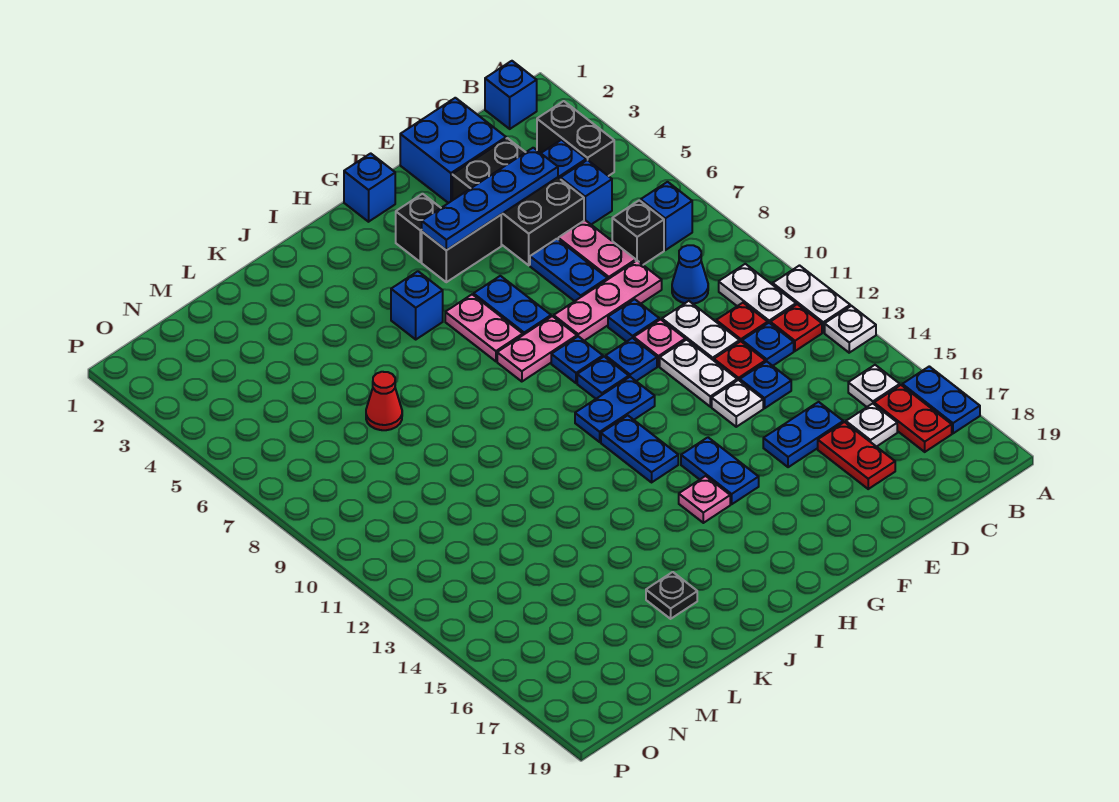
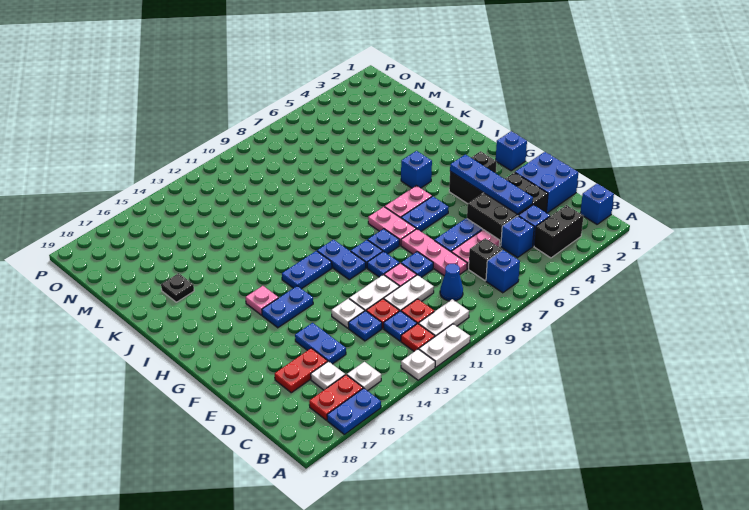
red 1x1 cone [366,372,402,430] -> none

